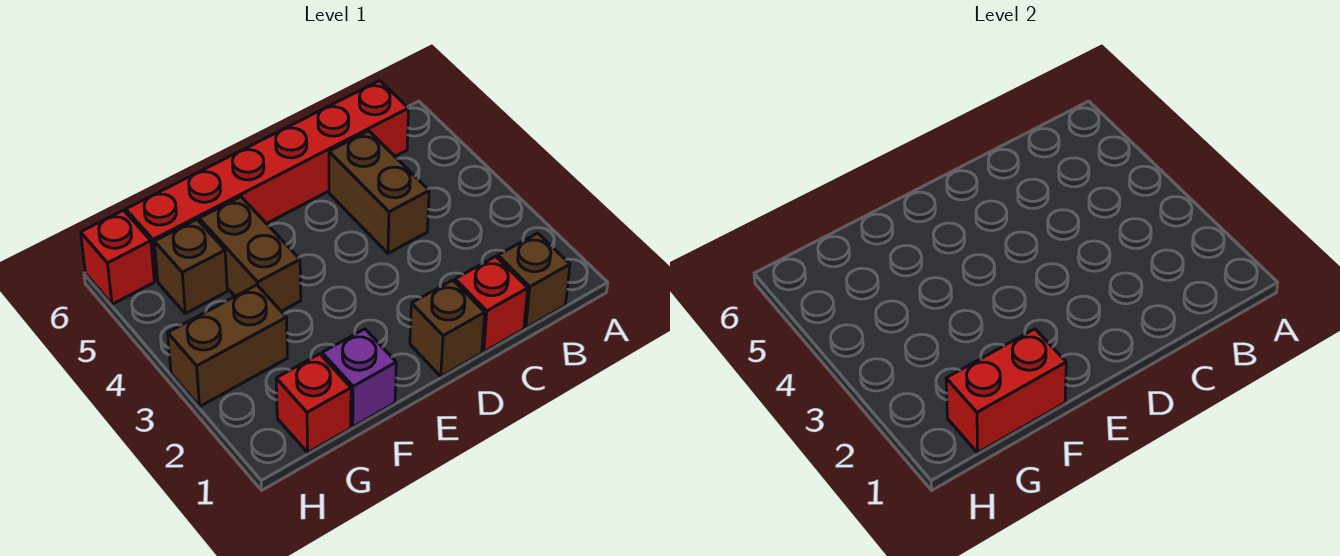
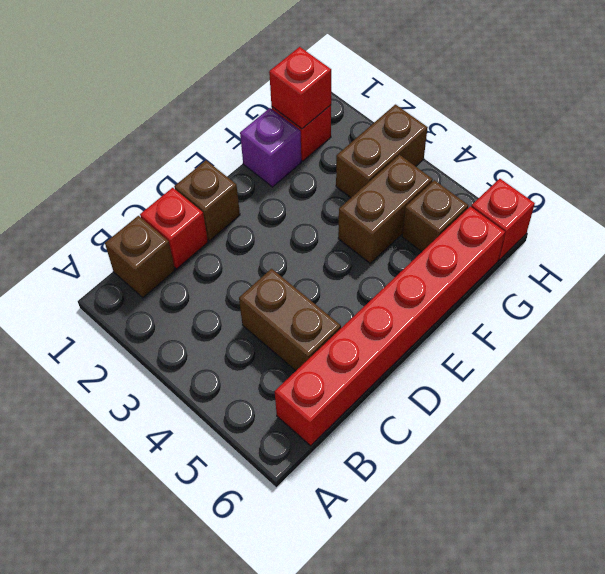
red 1x2 brick [946,329,1066,453] -> red 1x1 brick [269,47,331,129]
brown 1x2 brick [199,197,301,311] -> brown 1x2 brick turned to [338,155,433,263]

